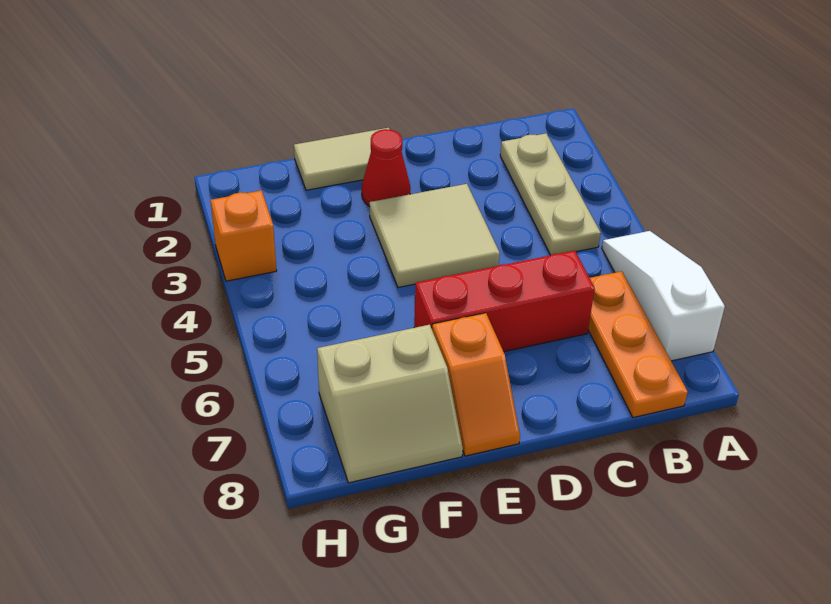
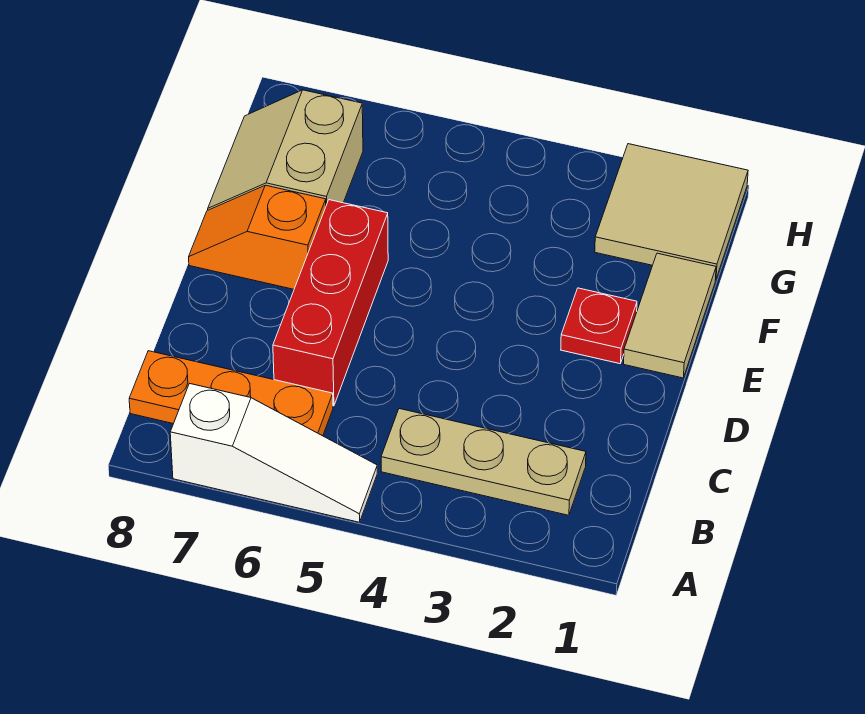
tan 2x2 tile [370,184,500,288] -> tan 2x2 tile moved to [595,144,748,278]
red 1x1 cone [362,129,411,207] -> red 1x1 plate [561,288,637,364]
orange 1x1 brick [211,190,276,281] -> none

